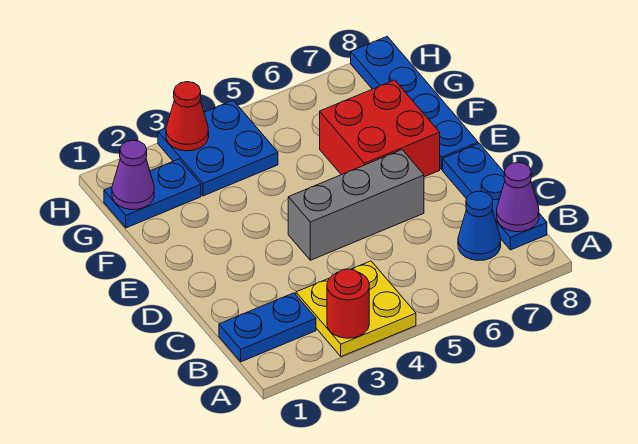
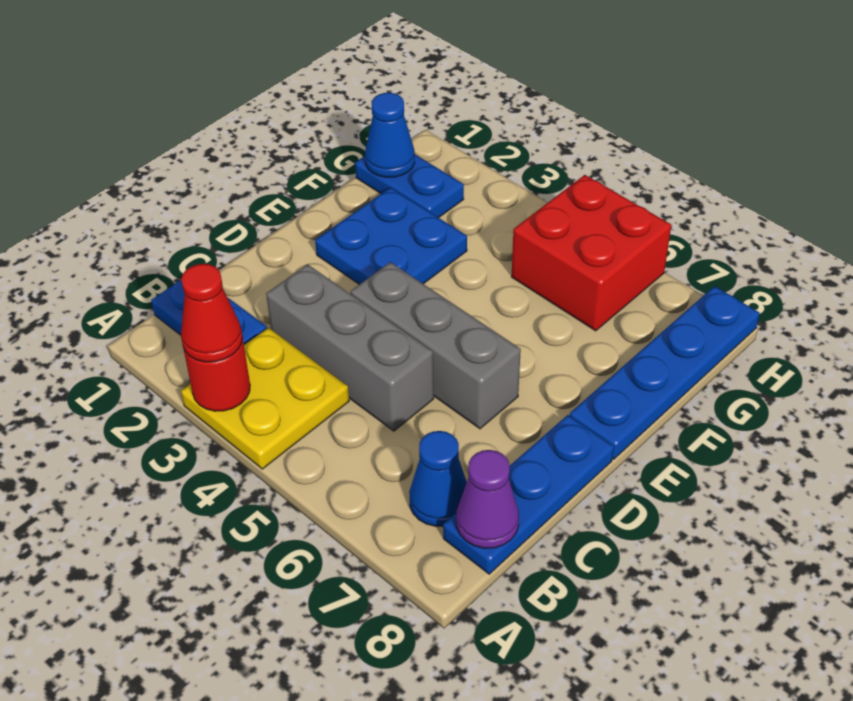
none -> grey 1x3 brick [266,264,434,431]
red 2x2 brick [320,80,440,177] -> red 2x2 brick moved to [512,175,671,331]
purple 1x1 cone [112,140,154,210] -> blue 1x1 cone [365,93,415,177]
blue 2x2 plate [158,100,278,196] -> blue 2x2 plate moved to [315,188,467,284]
red 1x1 cone [166,82,209,151] -> red 1x1 cone moved to [181,264,242,362]

